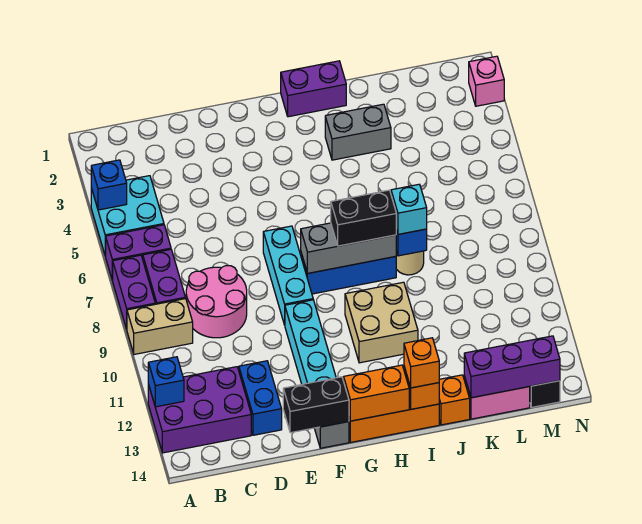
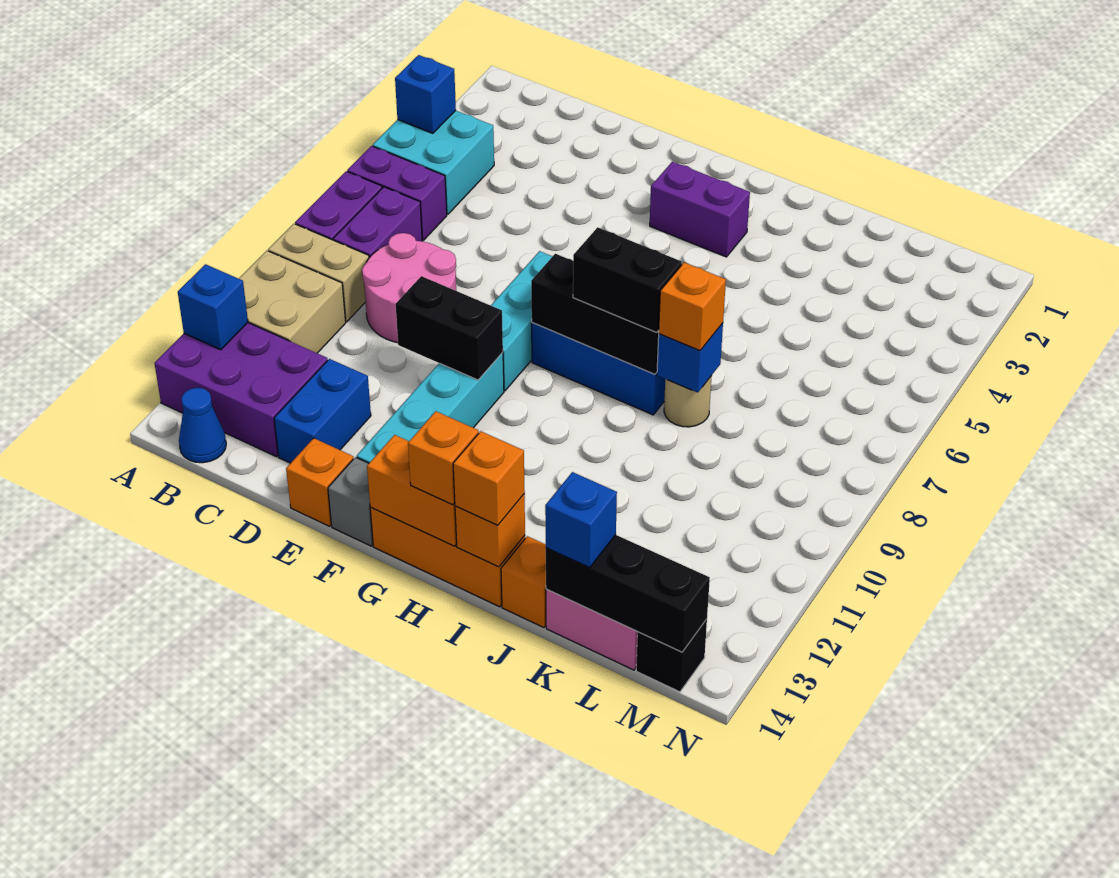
none -> blue 1x1 cone [179,388,226,463]
none -> orange 1x1 brick [286,438,353,526]
black 1x2 brick [283,377,349,433] -> black 1x2 brick moved to [396,276,503,380]
grey 1x3 brick [301,223,396,273] -> black 1x3 brick [531,254,659,374]
purple 1x2 brick [281,61,346,117] -> purple 1x2 brick moved to [650,162,750,257]
tan 2x2 brick [345,282,418,363] -> tan 2x2 brick moved to [239,251,346,353]
none -> orange 1x1 brick [408,411,479,505]
grey 1x2 brick [325,104,391,160] -> none
cyan 1x1 brick [391,184,427,234] -> orange 1x1 brick [658,262,726,351]
purple 1x3 brick [464,336,560,398] -> black 1x3 brick [546,535,710,652]
none -> blue 1x1 brick [545,472,617,567]
pink 1x1 brick [469,56,504,106] -> none

